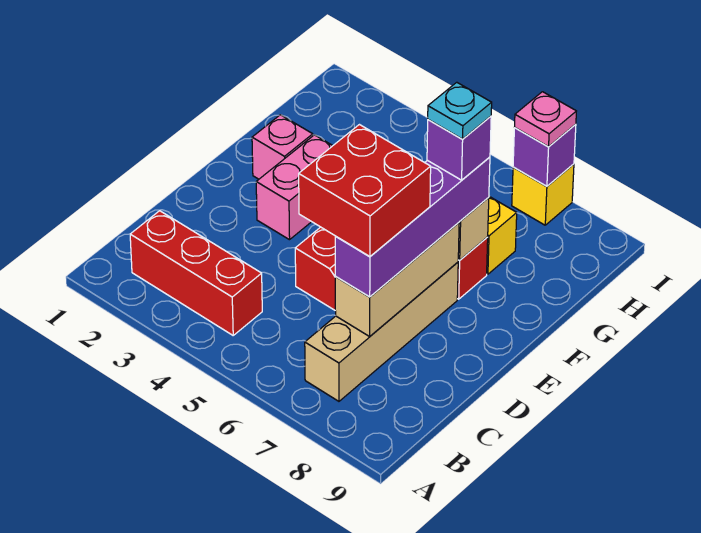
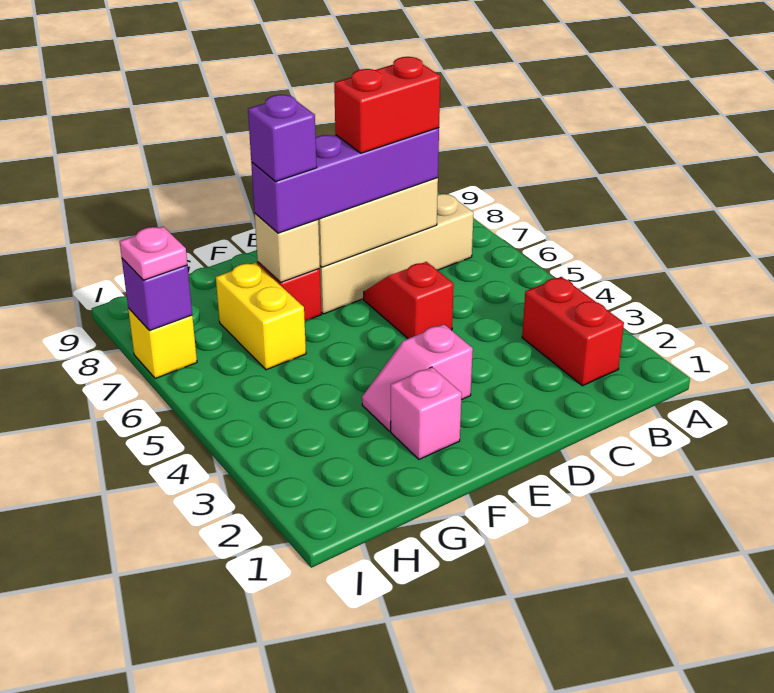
red 1x3 brick [130,211,262,335] -> red 1x2 brick [522,277,624,386]
red 2x2 brick [299,125,431,256] -> red 1x2 brick [334,57,440,153]
pink 1x2 brick [256,135,333,240] -> pink 1x2 slope [362,324,473,431]
cyan 1x1 plate [428,82,492,139] -> none

